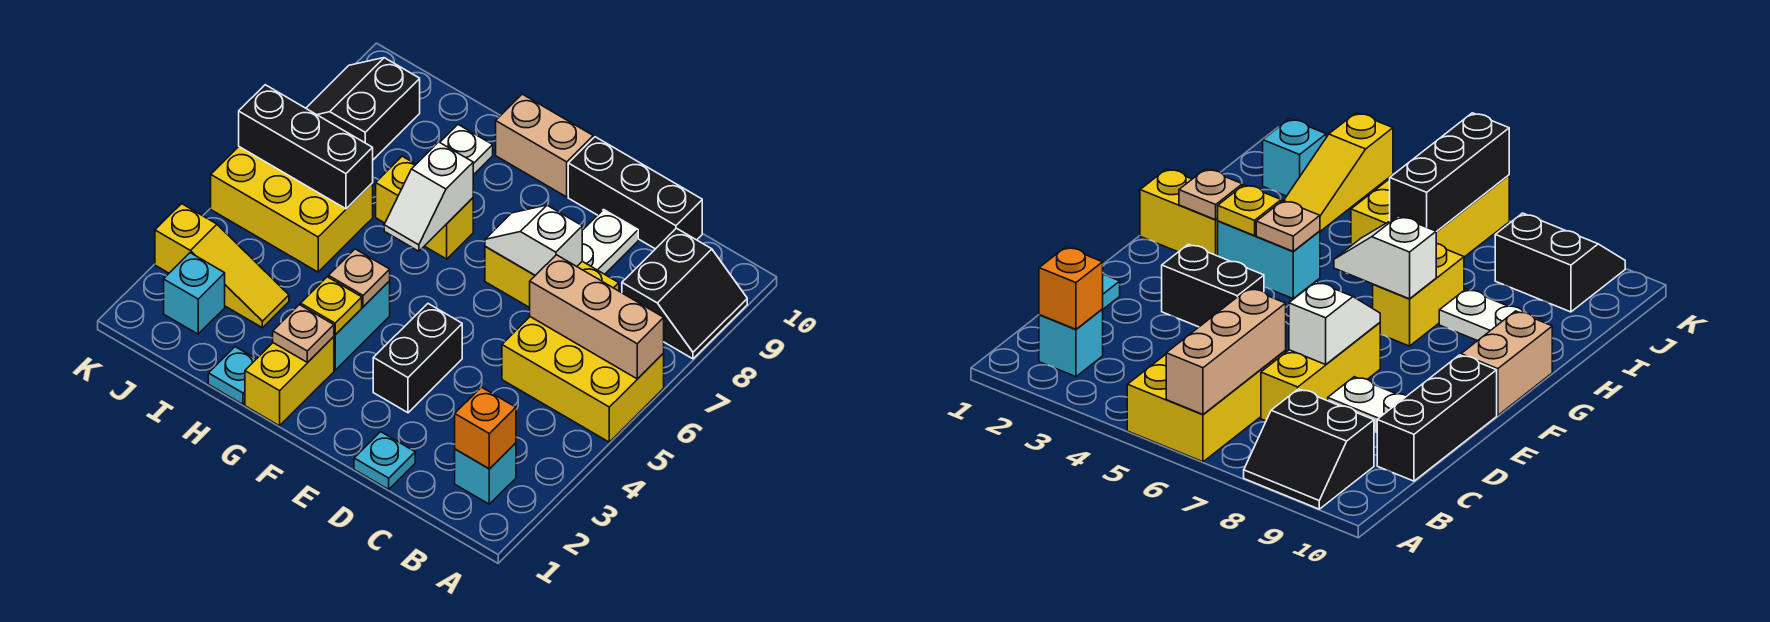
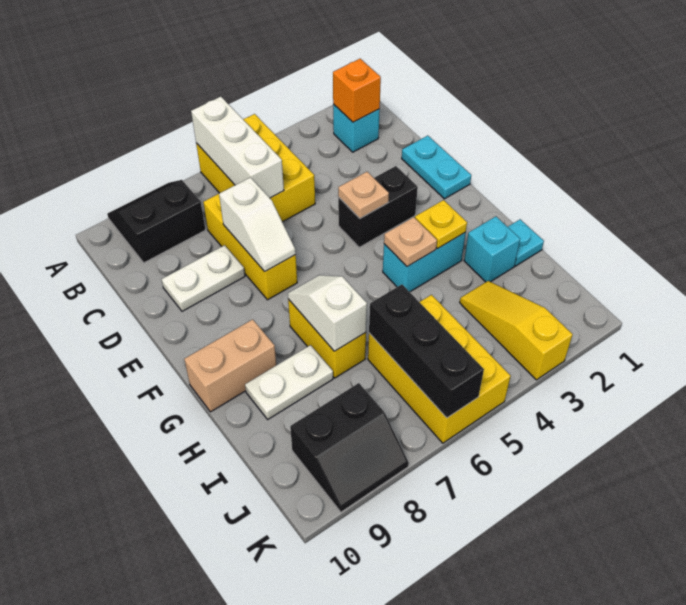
tan 1x3 brick [530,255,664,379] -> white 1x3 brick [191,97,284,198]
black 1x3 brick [568,137,702,249] -> none
cyan 1x1 plate [354,432,415,489] -> cyan 1x2 plate [402,136,471,199]
tan 1x2 brick [496,94,593,197] -> tan 1x2 brick turned to [184,319,276,412]
yellow 1x2 brick [245,337,334,426] -> none
tan 1x1 plate [273,305,334,362] -> tan 1x1 plate moved to [338,172,389,218]
white 1x2 slope [384,142,473,251] -> white 1x2 slope turned to [288,275,367,351]
cyan 1x1 brick [164,253,225,334] -> cyan 1x1 brick moved to [464,217,520,282]

